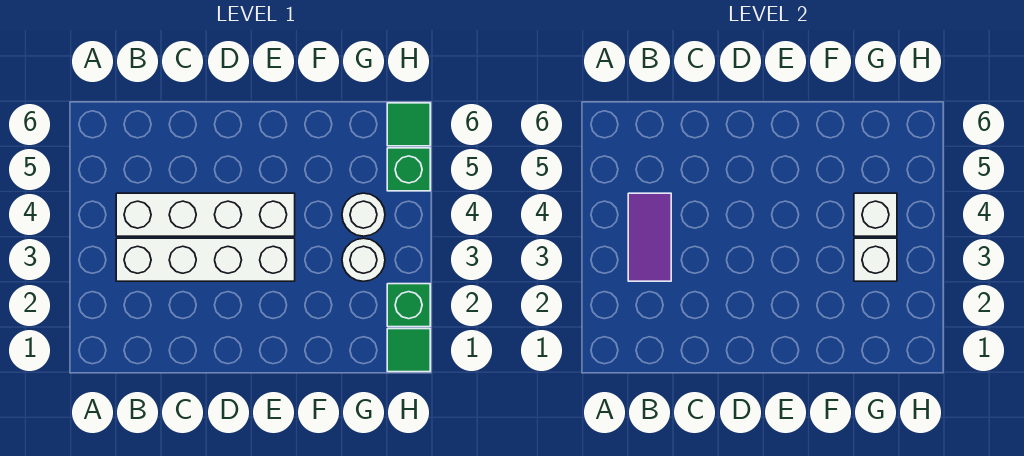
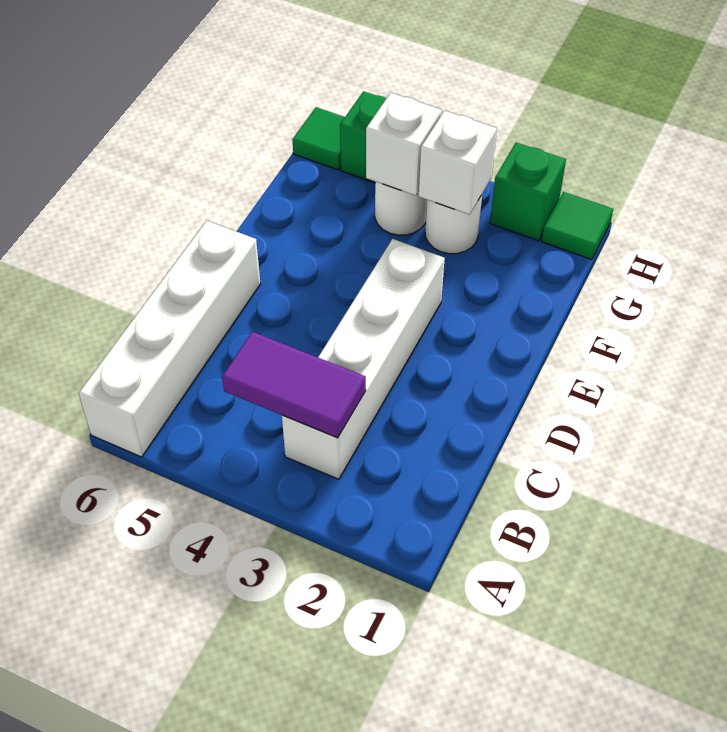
white 1x4 brick [116,193,295,236] -> white 1x4 brick moved to [79,221,260,457]

